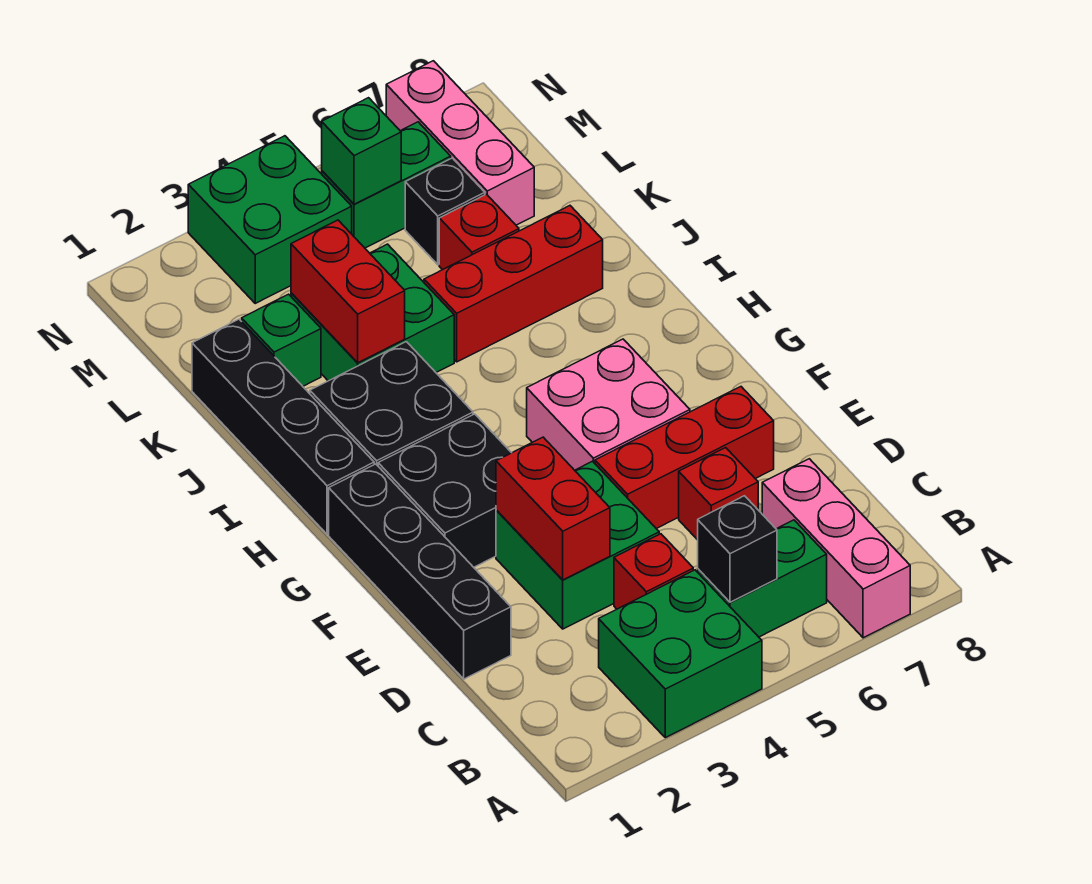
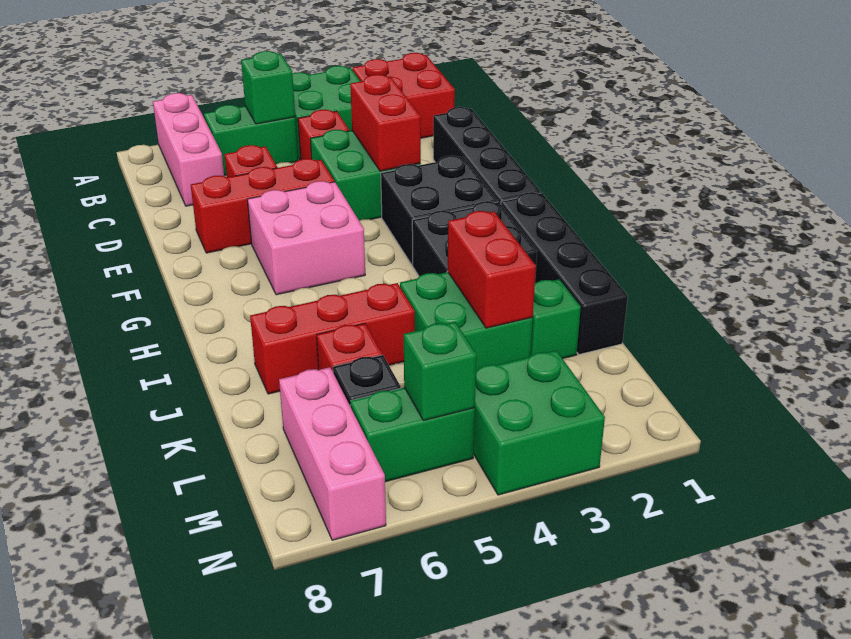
none -> red 2x2 brick [353,53,455,138]
black 1x1 brick [698,496,777,602] -> green 1x1 brick [241,51,295,124]

